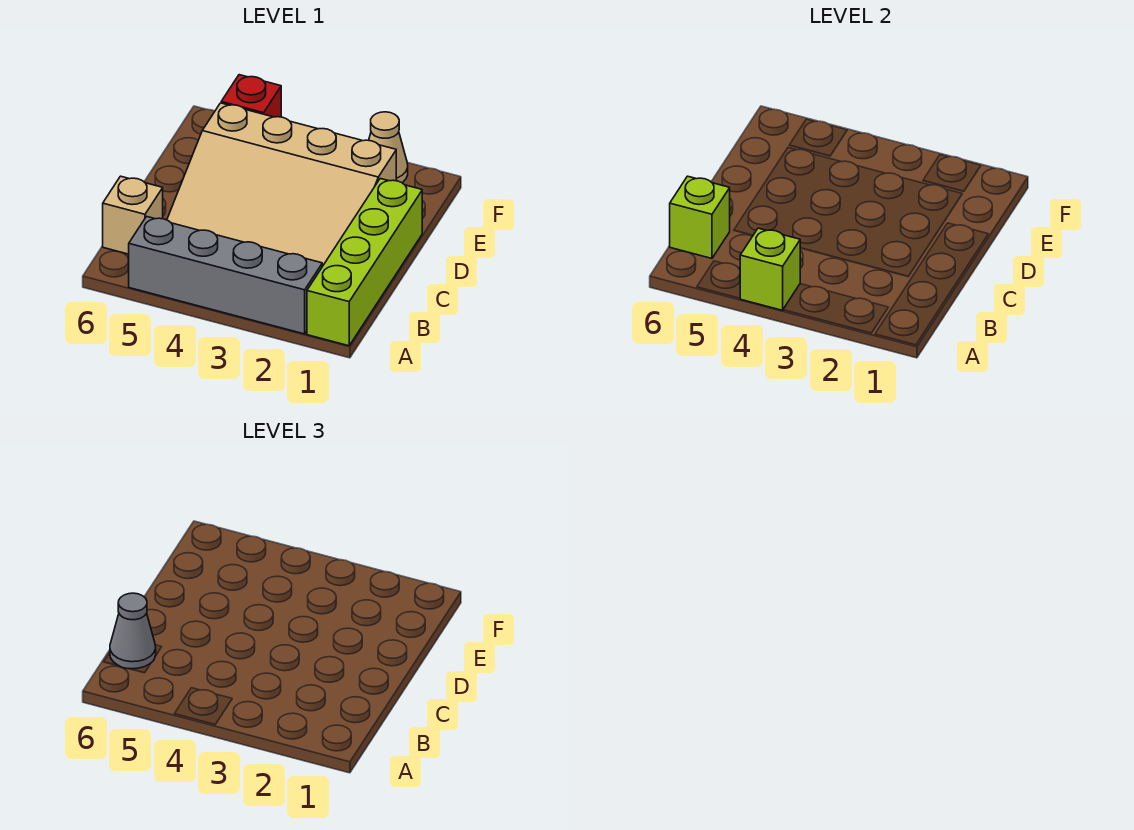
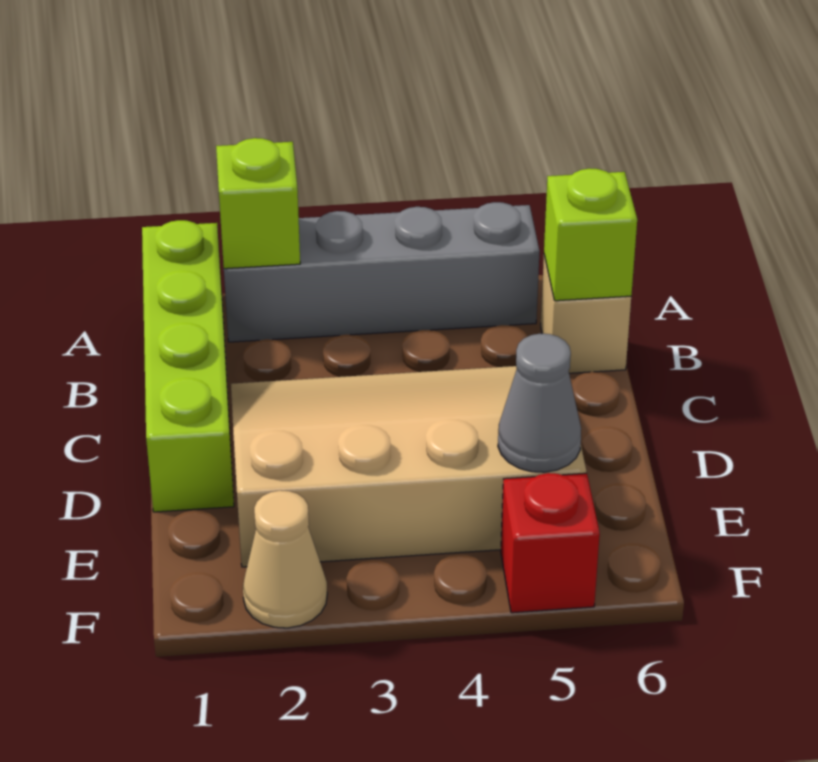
lime 1x1 brick [740,228,800,310] -> lime 1x1 brick moved to [216,138,300,269]
grey 1x1 cone [110,593,156,669] -> grey 1x1 cone moved to [498,334,581,472]

